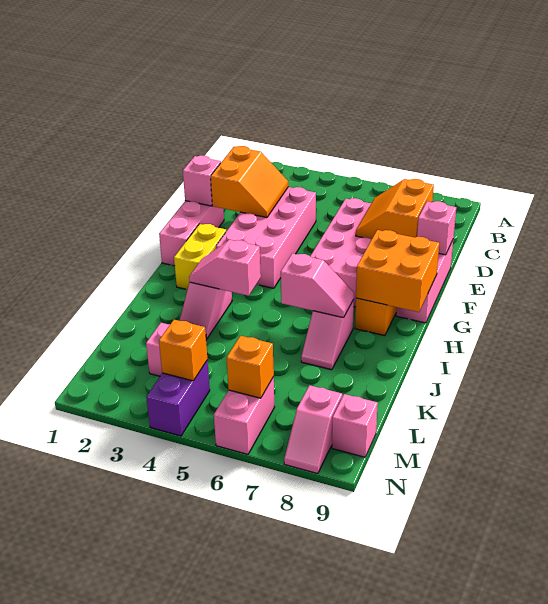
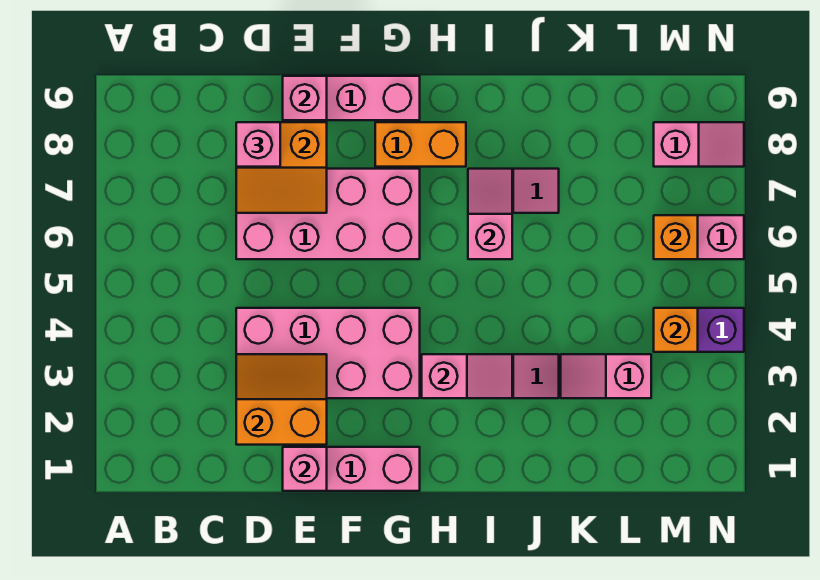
yellow 1x2 brick [174,224,226,290] -> none
orange 2x2 brick [356,230,439,312] -> none
pink 1x2 slope [189,240,261,296] -> pink 1x2 slope turned to [422,354,512,398]
pink 1x1 brick [332,394,378,457] -> pink 1x1 brick moved to [236,122,280,167]

